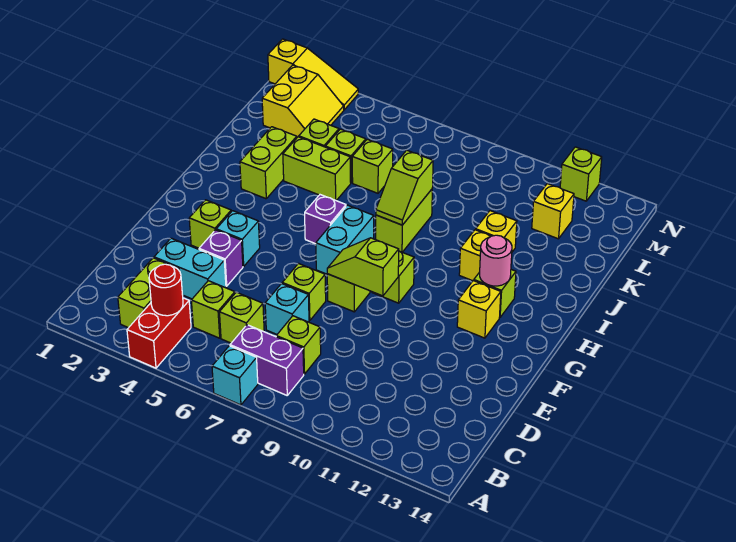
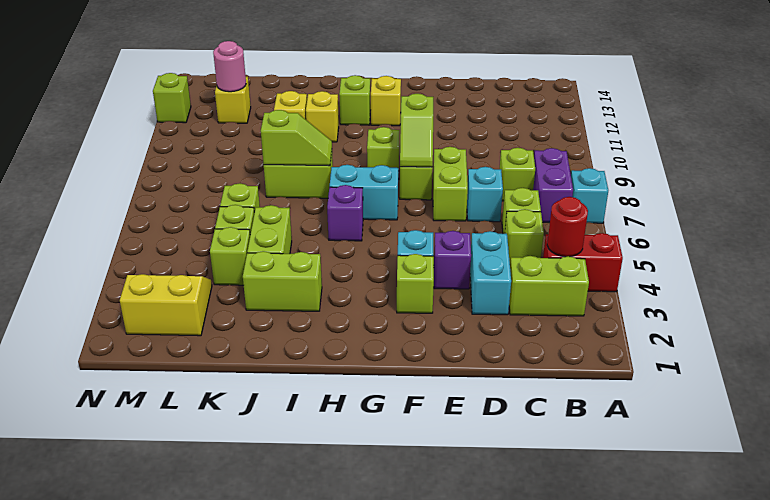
lime 1x1 brick [282,264,326,321] -> lime 1x2 brick [433,147,468,221]
pink 1x1 round brick [480,235,512,286] -> pink 1x1 round brick moved to [213,41,246,92]
yellow 1x3 slope [268,39,358,110] -> none

